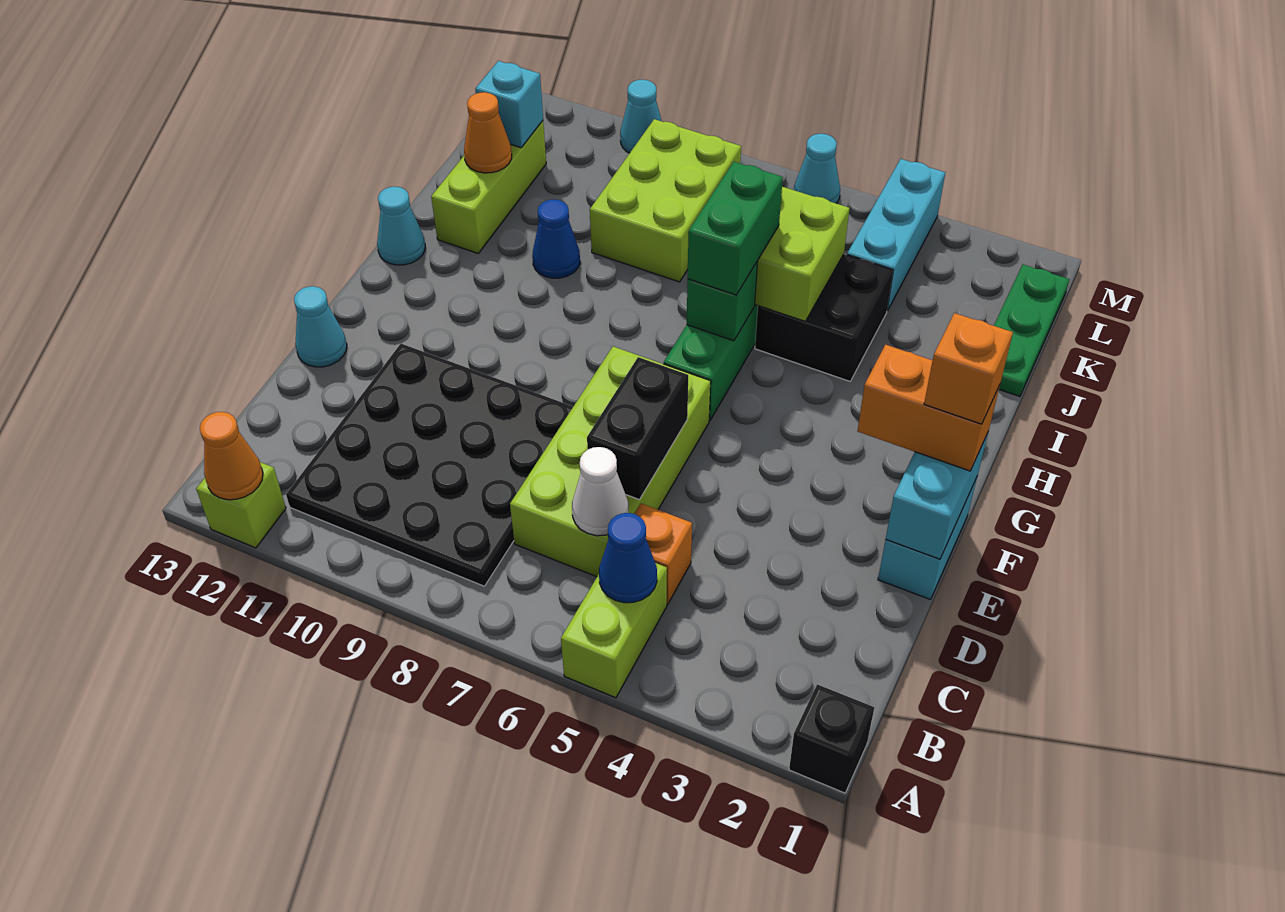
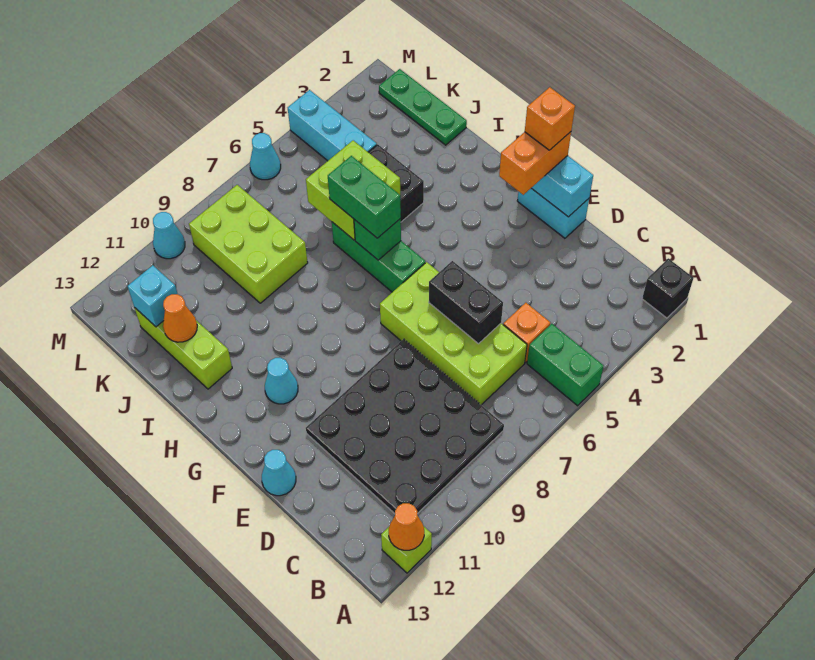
lime 1x2 brick [561,563,667,698] -> green 1x2 brick [527,324,604,406]
blue 1x1 cone [599,513,657,603] -> none
white 1x1 cone [572,447,628,536] -> none
cyan 1x1 cone [377,187,425,265] -> cyan 1x1 cone moved to [265,358,298,404]
blue 1x1 cone [532,199,580,278] -> none

